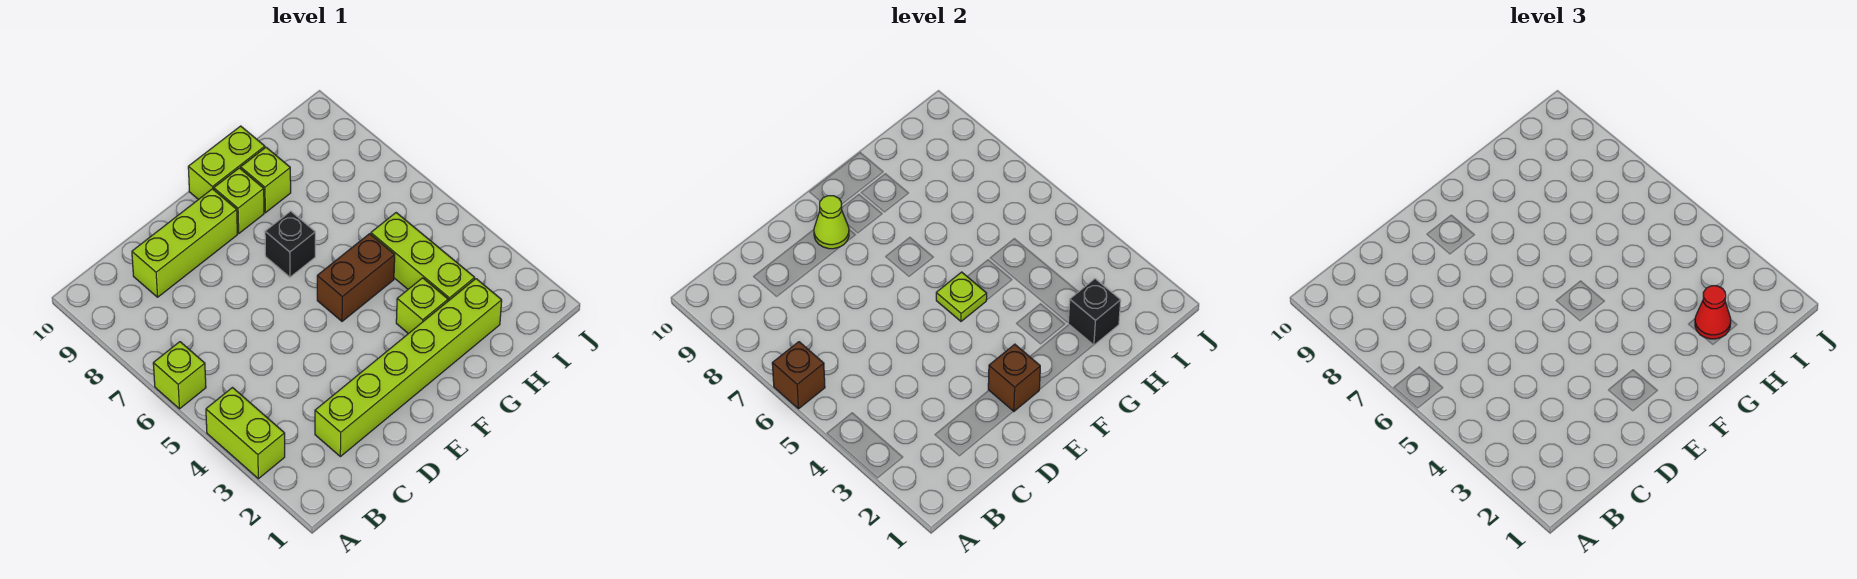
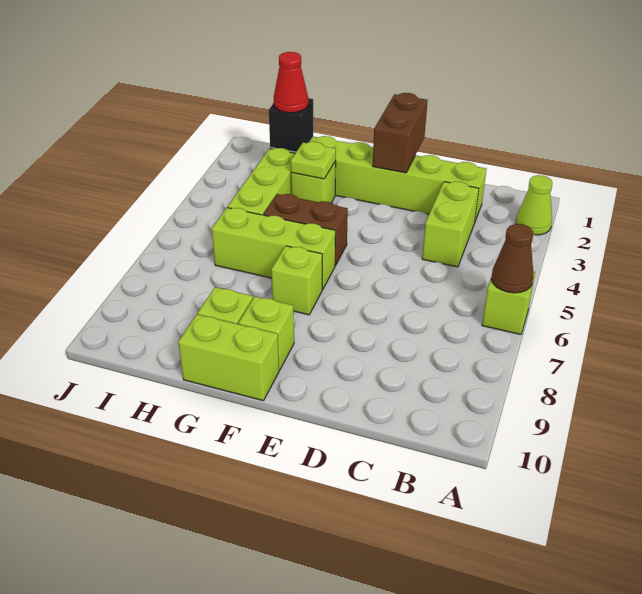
lime 1x2 brick [206,388,285,479] -> lime 1x2 brick moved to [422,182,479,267]
brown 1x1 brick [772,342,825,409] -> brown 1x1 cone [492,224,533,293]
lime 1x3 brick [132,189,237,297] -> lime 1x3 brick moved to [212,208,335,289]
brown 1x1 brick [988,344,1040,412] -> brown 1x2 brick [373,93,428,173]
lime 1x1 cone [814,196,849,249] -> lime 1x1 cone moved to [516,175,553,235]
lime 1x1 plate [936,272,987,321] -> lime 1x1 plate moved to [291,142,336,179]
black 1x1 brick [265,211,315,277] -> lime 1x1 brick [271,246,323,315]

